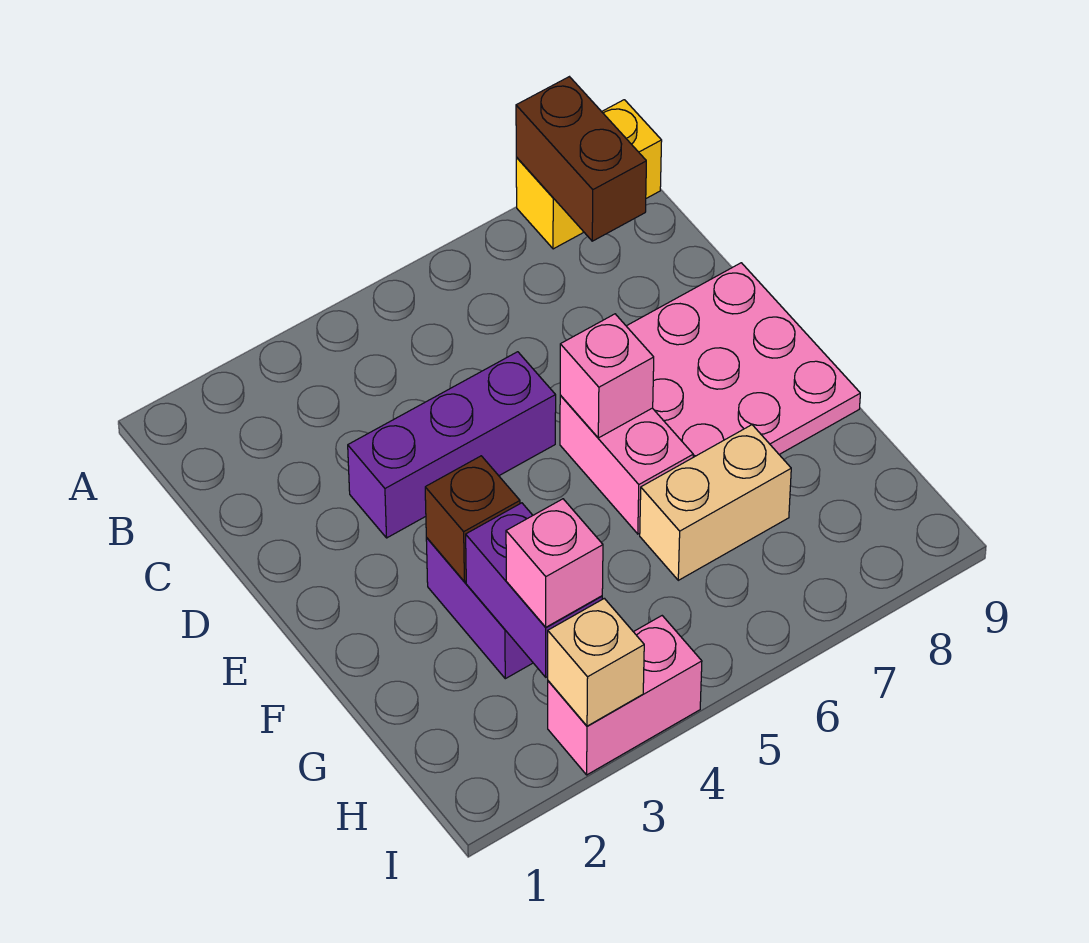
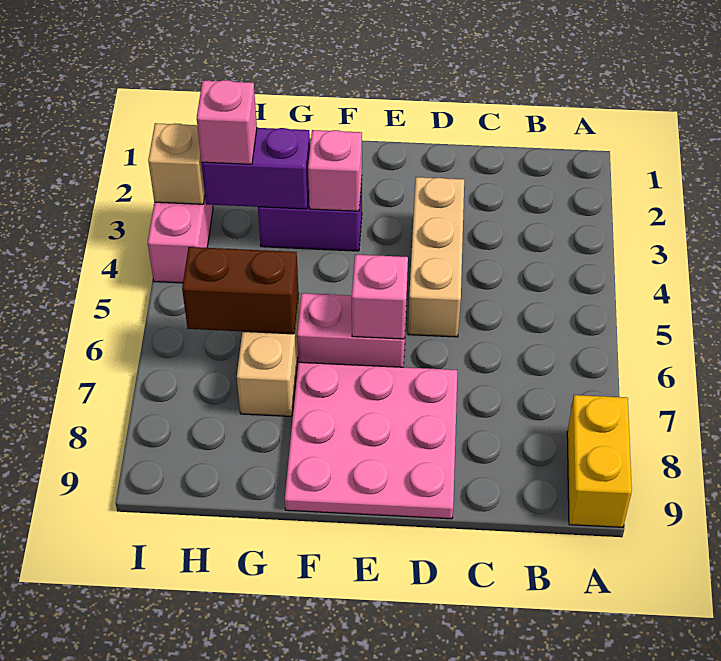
brown 1x2 brick [516,77,646,241] -> brown 1x2 brick moved to [182,247,299,334]
purple 1x3 brick [348,352,556,538] -> tan 1x3 brick [408,177,464,337]
brown 1x1 brick [425,456,520,582] -> pink 1x1 brick [308,130,362,211]

